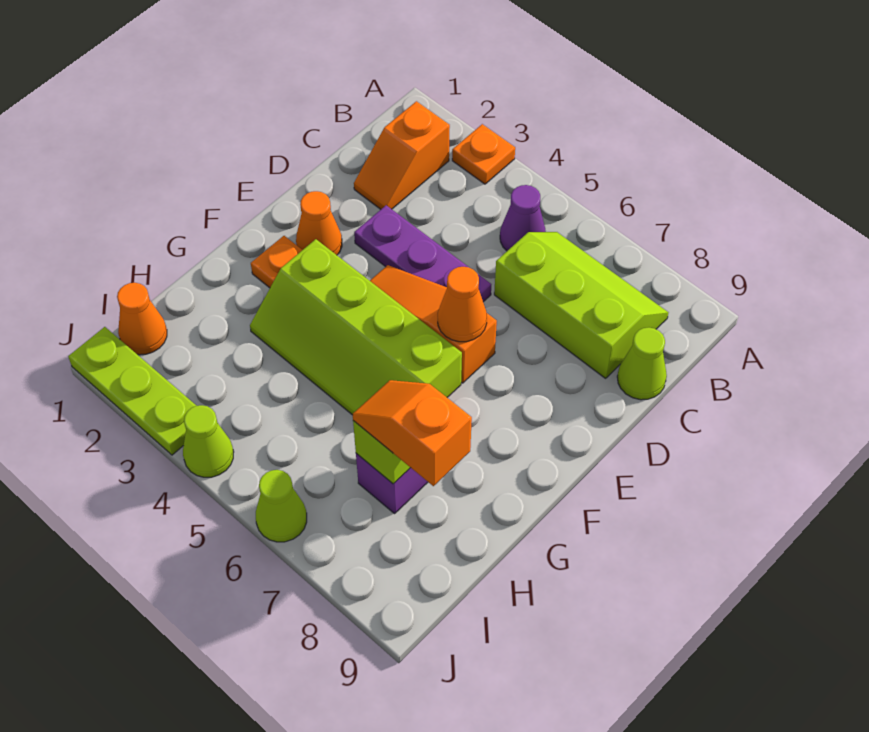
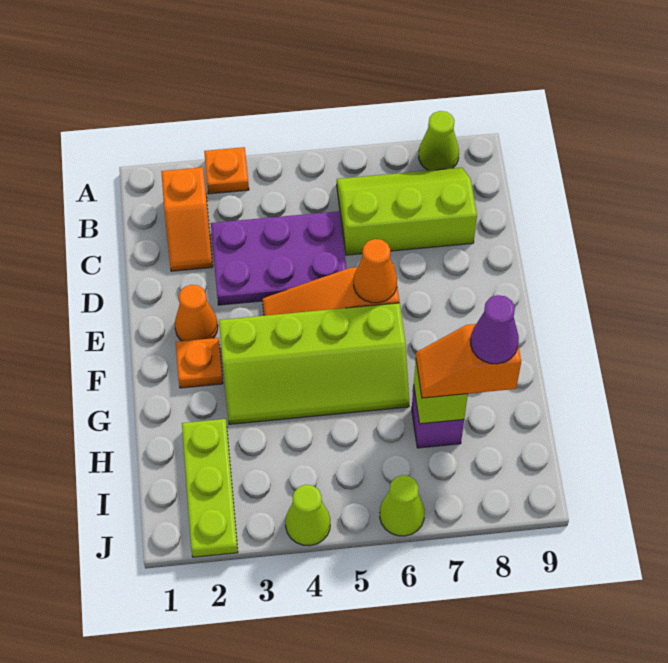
purple 1x1 cone [500,185,546,251] -> purple 1x1 cone moved to [471,295,519,364]
lime 1x1 cone [617,328,667,400] -> lime 1x1 cone moved to [419,111,459,171]
purple 1x3 plate [354,205,491,302] -> purple 2x3 plate [211,211,347,305]
orange 1x1 cone [117,283,167,355] -> none
lime 1x3 plate [68,327,196,455] -> lime 1x3 plate turned to [182,419,238,557]

